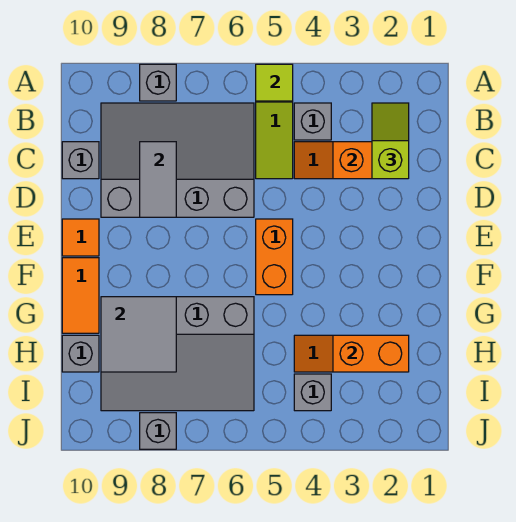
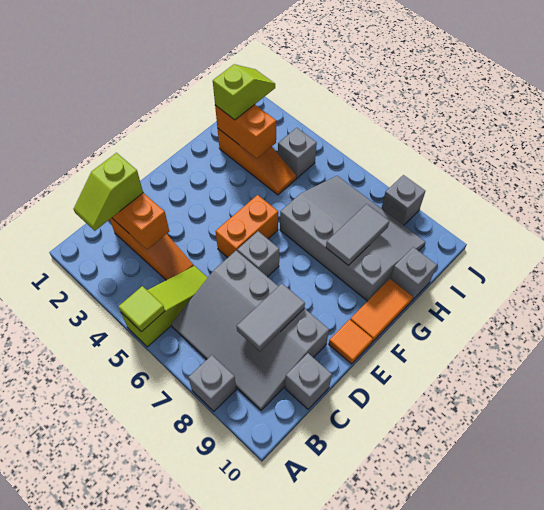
grey 1x1 brick [294,103,331,140] -> grey 1x1 brick moved to [237,231,279,277]
grey 2x2 tile [101,297,176,372] -> grey 1x2 tile [326,204,389,265]
none -> lime 1x2 slope [213,64,275,120]

